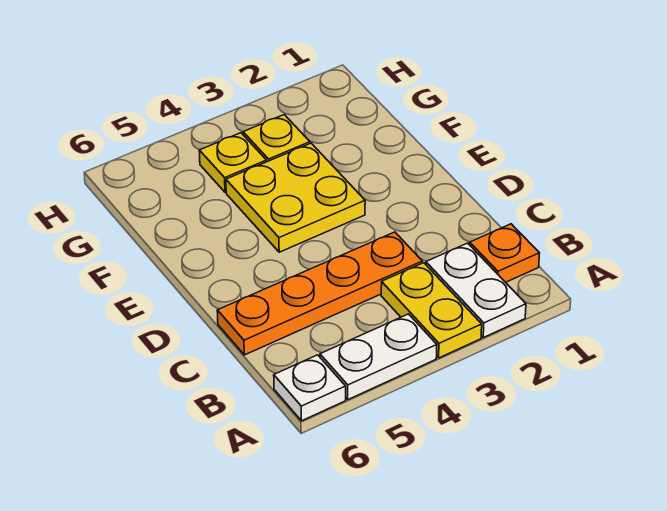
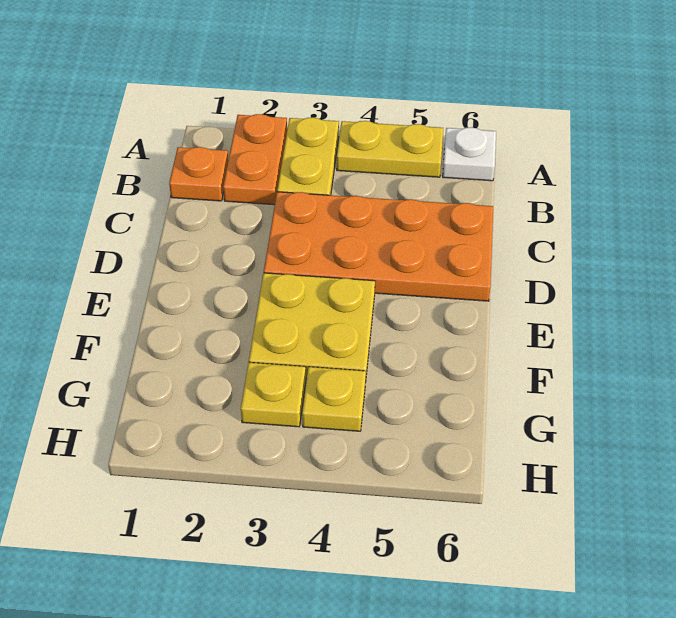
white 1x2 plate [426,243,526,338] -> orange 1x2 plate [223,114,287,205]
white 1x2 plate [320,314,437,399] -> yellow 1x2 plate [337,121,443,177]
orange 1x4 plate [217,232,422,355] -> orange 2x4 plate [264,192,493,301]

